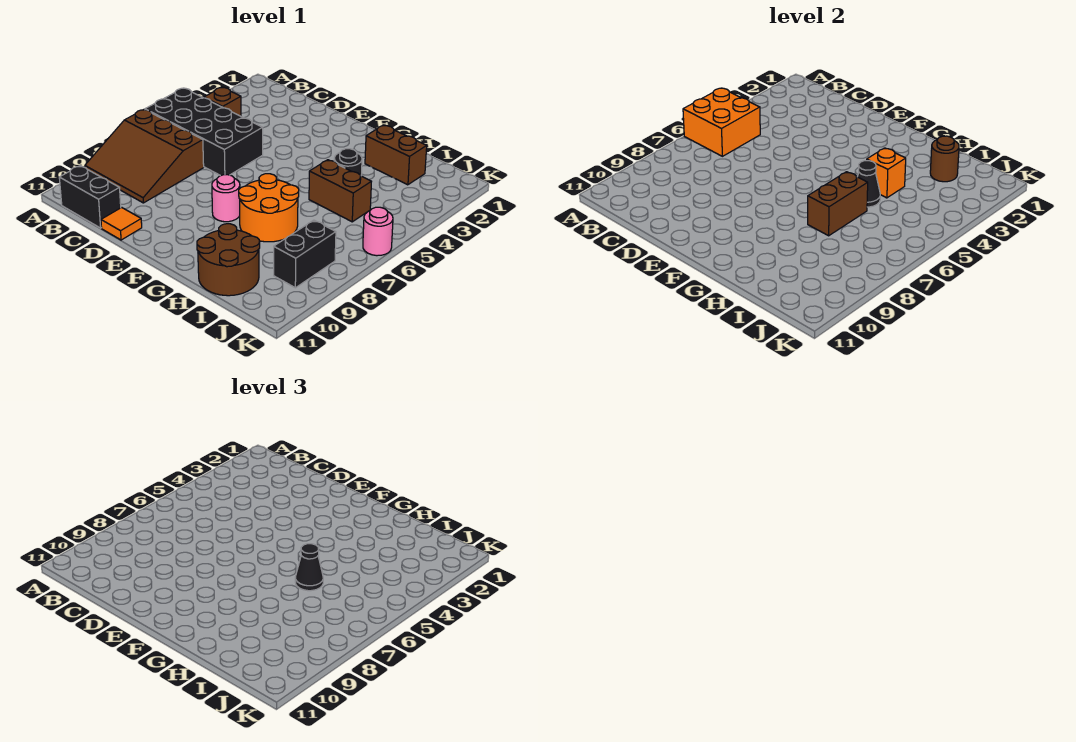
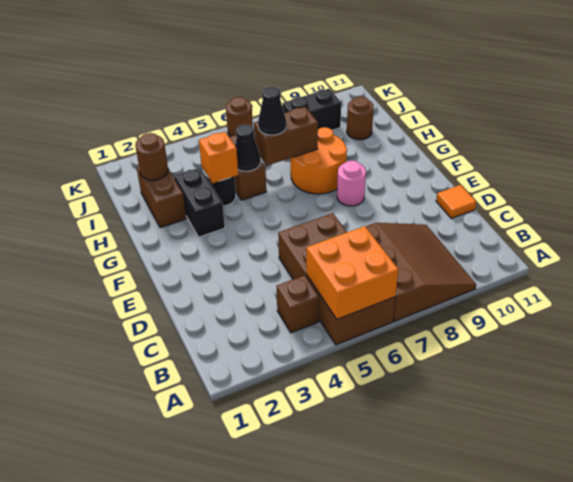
black 2x4 brick [145,88,263,176] -> brown 2x4 brick [278,213,395,345]
black 1x2 brick [59,166,121,228] -> black 1x2 brick moved to [174,168,225,237]
brown 2x2 round brick [197,224,260,296] -> brown 1x1 round brick [347,97,374,140]
pink 1x1 round brick [363,207,393,256] -> brown 1x1 round brick [226,97,253,137]

